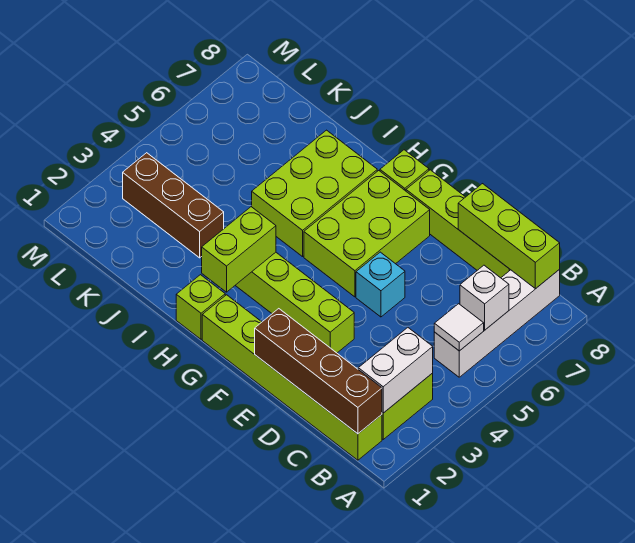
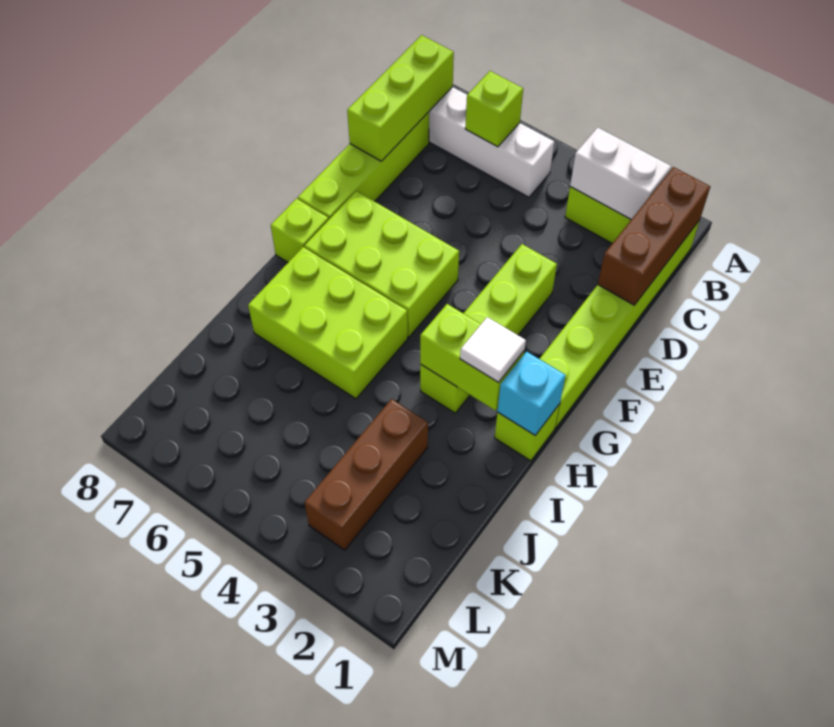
brown 1x4 brick [255,309,382,434] -> brown 1x3 brick [598,167,710,305]
white 1x1 tile [434,304,484,351] -> white 1x1 tile moved to [460,317,526,382]
white 1x1 brick [460,265,509,330] -> lime 1x1 brick [465,71,523,147]
cyan 1x1 brick [356,252,405,317] -> cyan 1x1 brick moved to [497,352,565,435]

